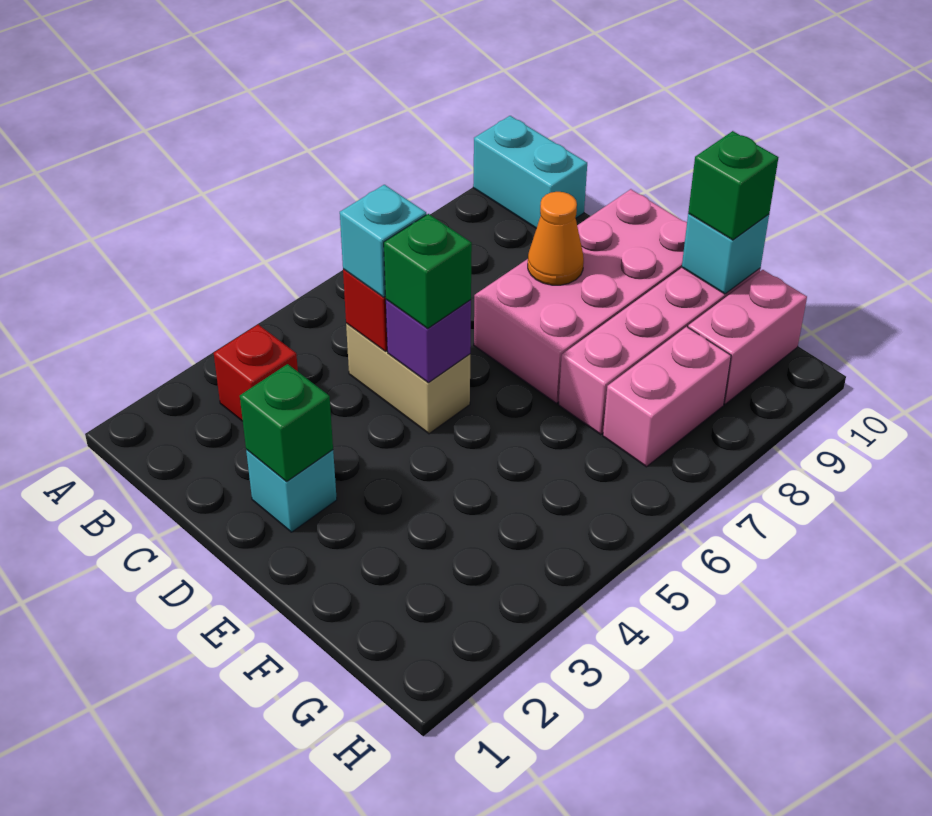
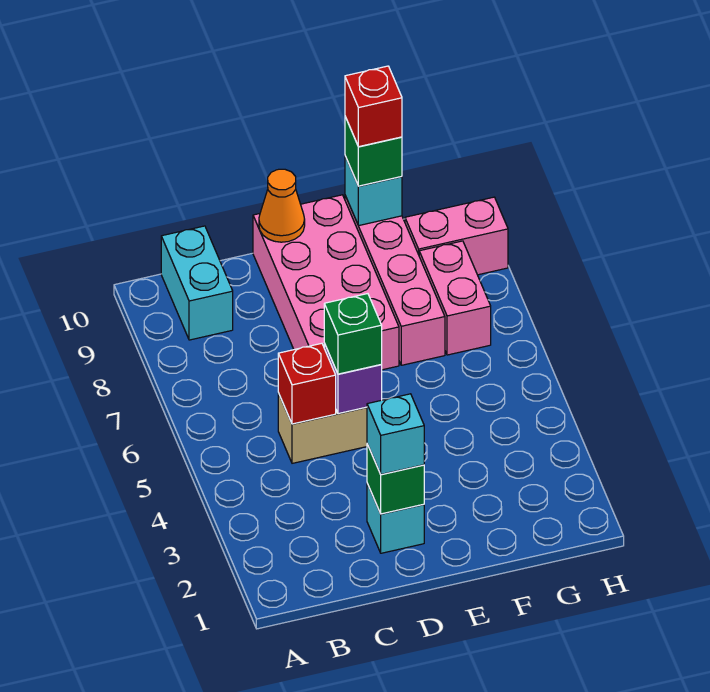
cyan 1x2 brick [473,116,587,228] -> cyan 1x2 brick turned to [161,226,233,340]
red 1x1 brick [214,325,298,421] -> red 1x1 brick moved to [345,66,402,147]
cyan 1x1 brick [340,185,426,297] -> cyan 1x1 brick moved to [367,394,424,474]
orange 1x1 cone [528,192,584,285] -> orange 1x1 cone moved to [259,169,305,242]
pink 1x2 brick [688,270,807,404] -> pink 1x2 brick turned to [405,197,508,275]

